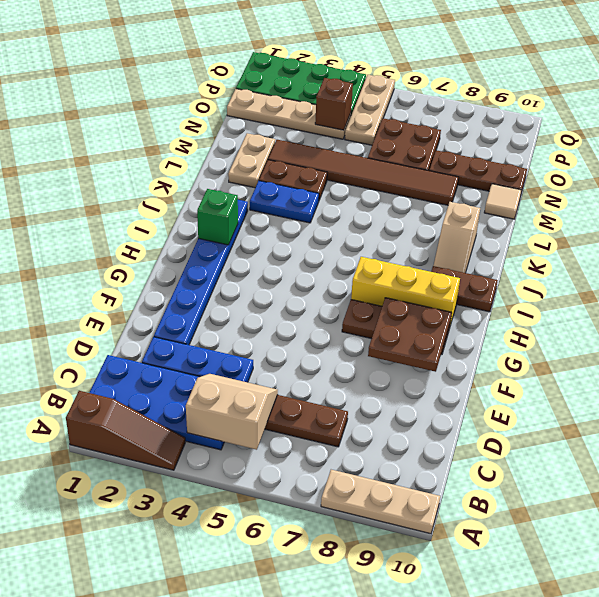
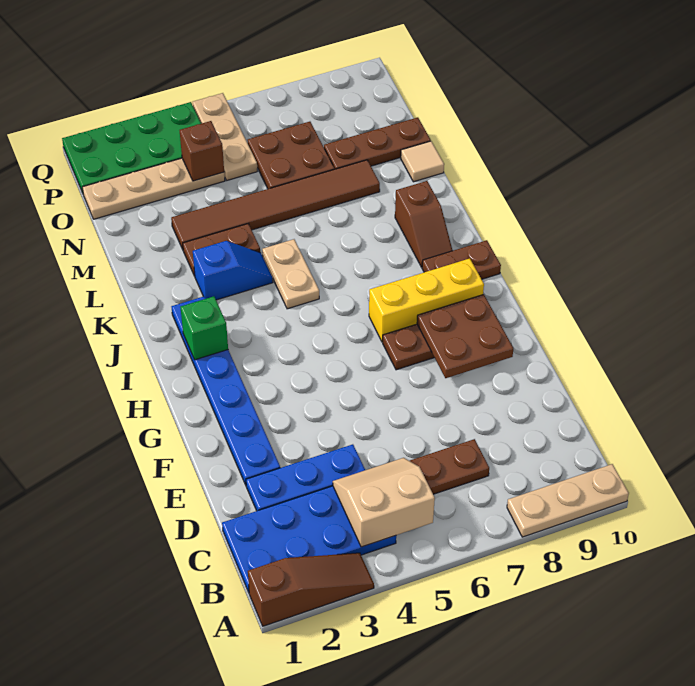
tan 1x2 slope [433,202,480,273] -> brown 1x2 slope [395,181,453,267]
blue 1x2 plate [250,181,319,223] -> blue 1x2 slope [193,241,273,300]
tan 1x2 plate [228,133,275,188] -> tan 1x2 plate moved to [262,239,319,309]

